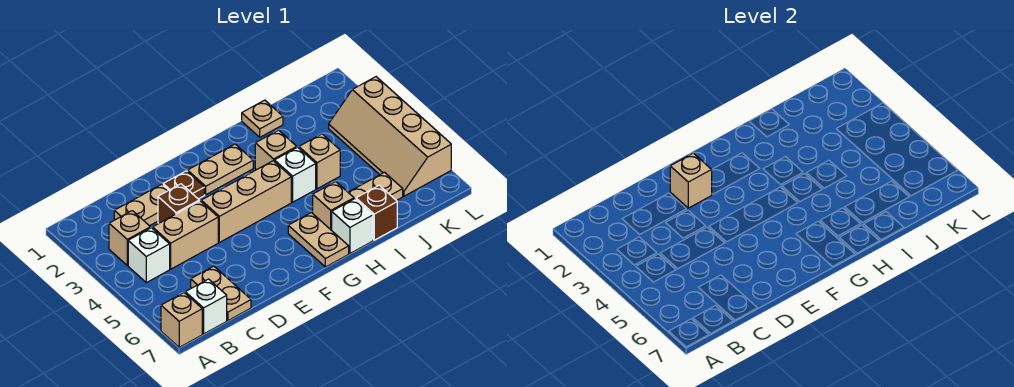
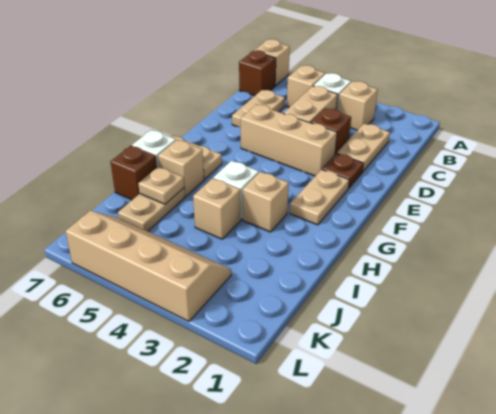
white 1x1 brick [185,279,227,334] -> brown 1x1 brick [239,50,276,96]
tan 1x2 plate [191,266,251,321] -> tan 1x2 plate turned to [232,90,285,127]
tan 1x1 brick [670,153,712,208] -> tan 1x1 brick moved to [287,65,325,107]
tan 1x3 brick [201,161,291,242] -> tan 1x3 brick turned to [241,105,337,176]
tan 1x1 plate [242,100,283,137] -> tan 1x1 plate moved to [138,167,184,204]

